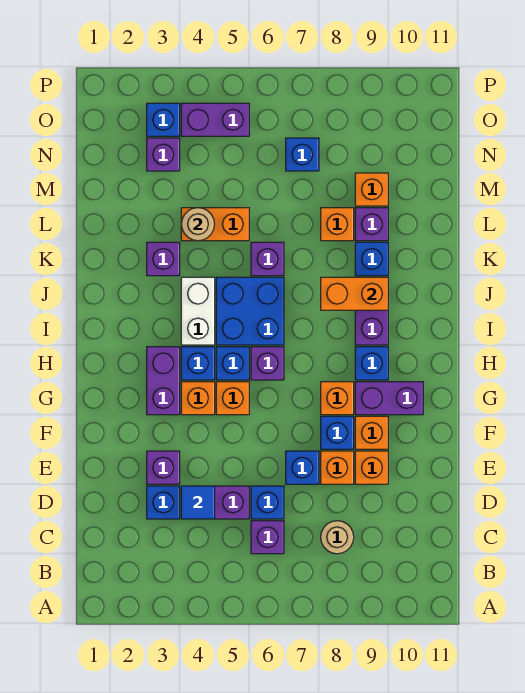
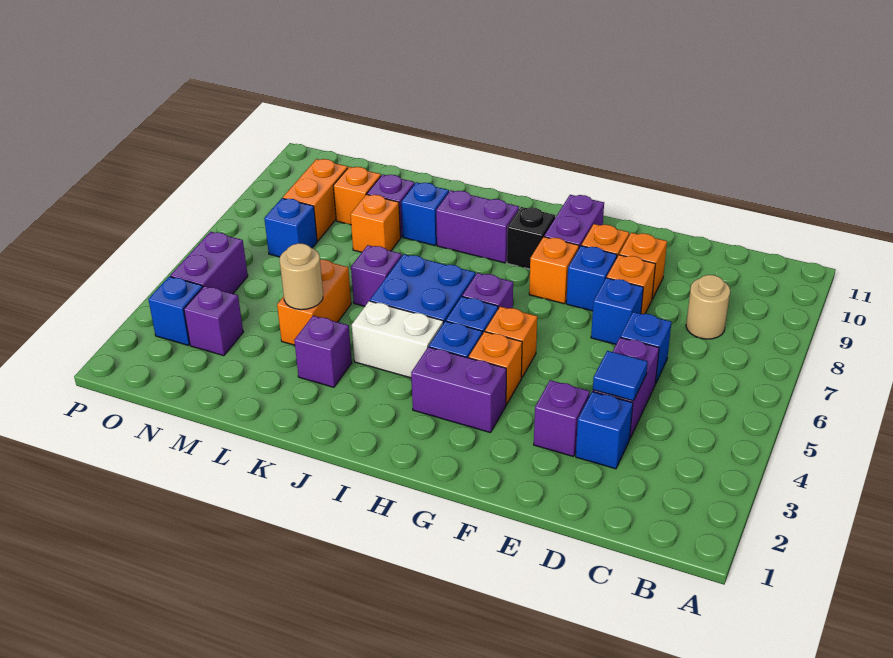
purple 1x1 brick [251,521,284,554] -> none
blue 1x1 brick [355,347,388,380] -> black 1x1 brick [507,207,555,269]
orange 1x2 brick [321,277,388,310] -> orange 1x2 brick moved to [283,159,348,241]

